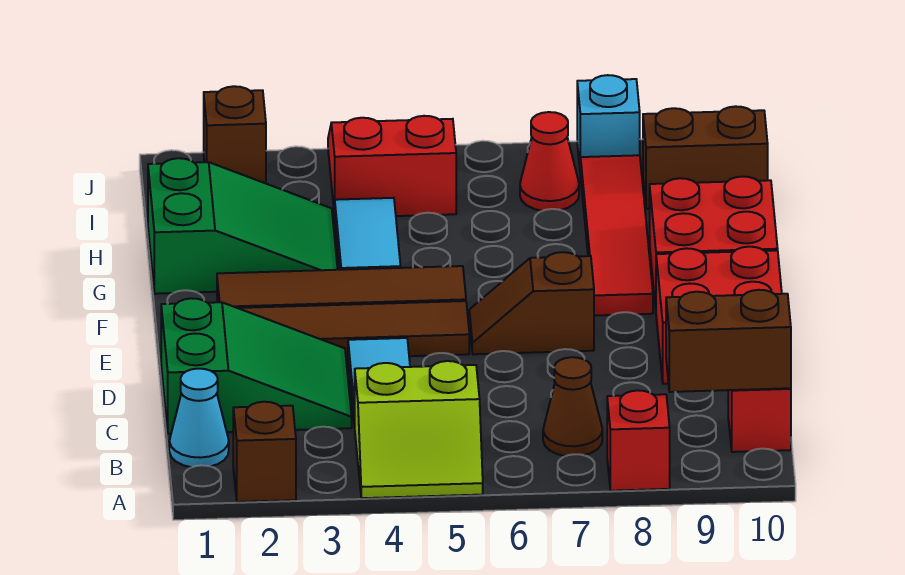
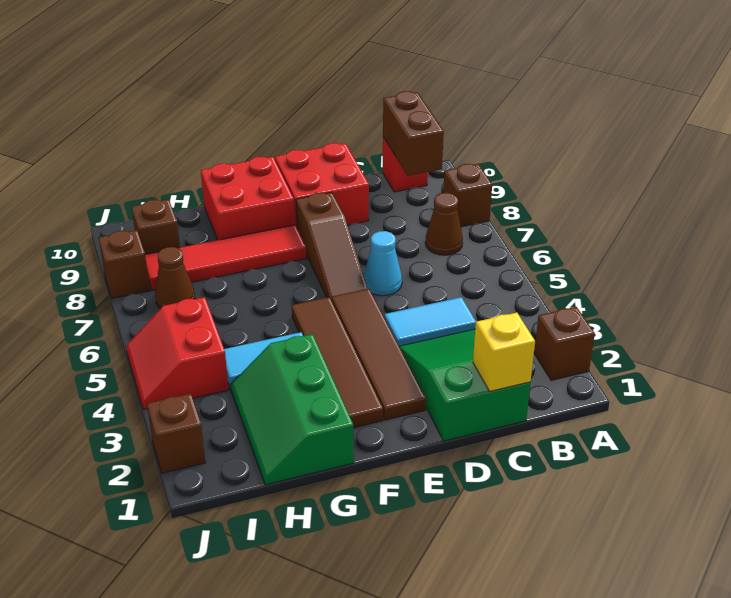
lime 2x2 slope [355,361,483,498] -> none
red 1x1 brick [607,390,670,491] -> brown 1x1 brick [443,164,492,227]
cyan 1x1 cone [169,369,229,467] -> cyan 1x1 cone moved to [364,231,402,296]
none -> yellow 1x1 brick [473,313,535,391]
brown 1x2 slope [469,252,594,354] -> brown 1x3 slope [296,192,367,300]
green 2x3 slope [148,158,338,294] -> green 2x3 slope turned to [231,334,354,485]
red 1x1 cone [520,112,579,211] -> brown 1x1 cone [155,247,195,309]
brown 1x2 brick [643,106,768,209] -> brown 1x1 brick [132,199,180,254]
cyan 1x1 brick [577,75,640,175] -> brown 1x1 brick [99,230,150,298]

